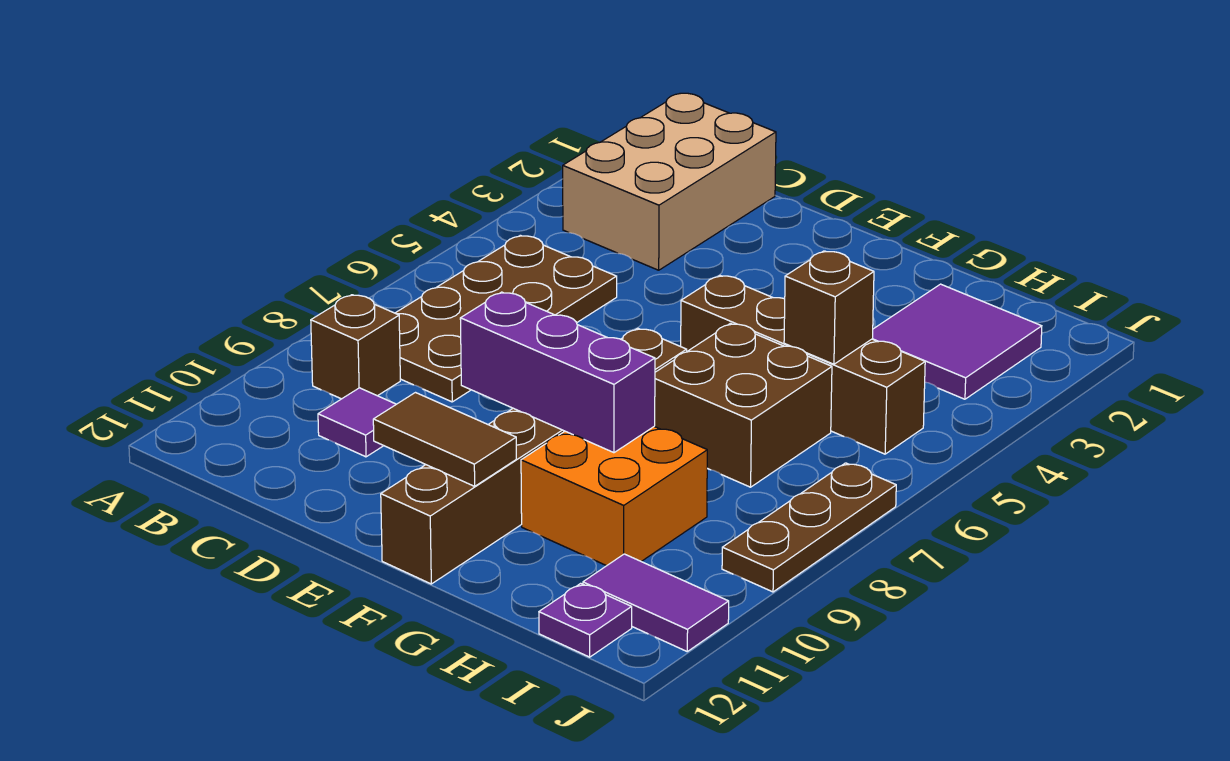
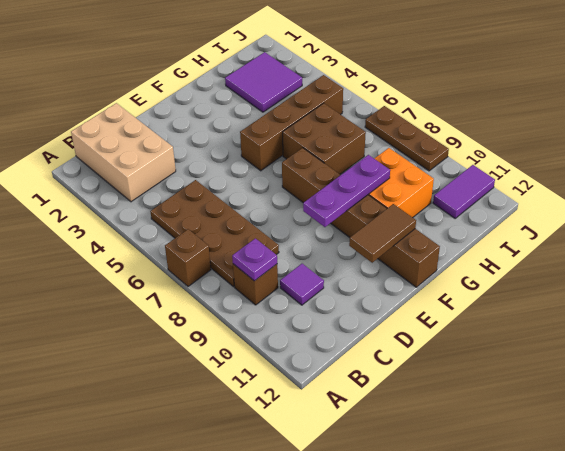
purple 1x3 brick [460,292,655,453] -> purple 1x3 plate [303,155,390,227]
brown 1x1 brick [784,251,874,364] -> brown 1x1 brick moved to [165,229,211,286]
purple 1x1 plate [539,583,632,657] -> purple 1x1 plate moved to [232,238,277,281]

